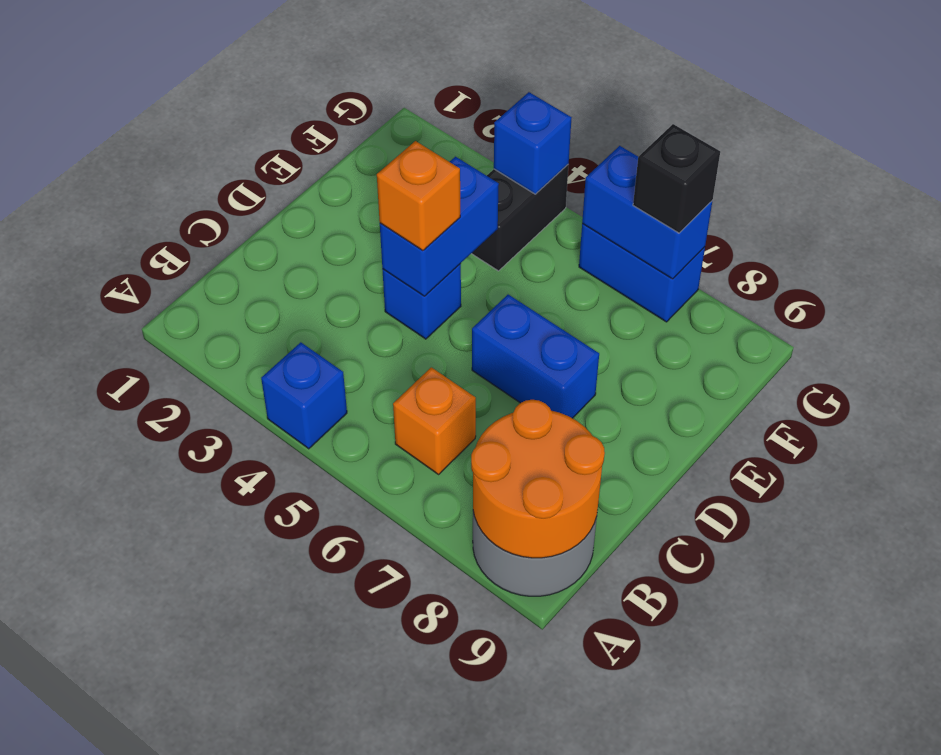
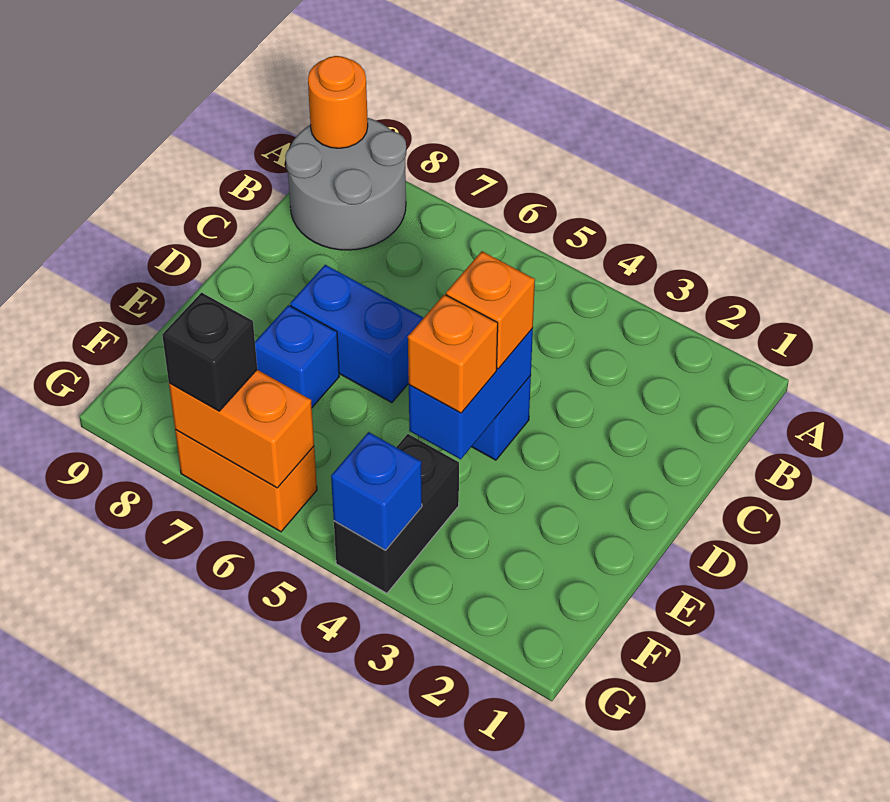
blue 1x1 brick [261,342,347,449] -> blue 1x1 brick moved to [255,305,339,407]
orange 2x2 round brick [471,400,605,558] -> orange 1x1 round brick [308,56,368,148]
orange 1x1 brick [393,367,476,474] -> orange 1x1 brick moved to [408,294,498,413]
blue 1x2 brick [579,223,705,322] -> orange 1x2 brick [175,430,317,532]
blue 1x2 brick [582,146,712,279] -> orange 1x2 brick [169,370,314,488]

